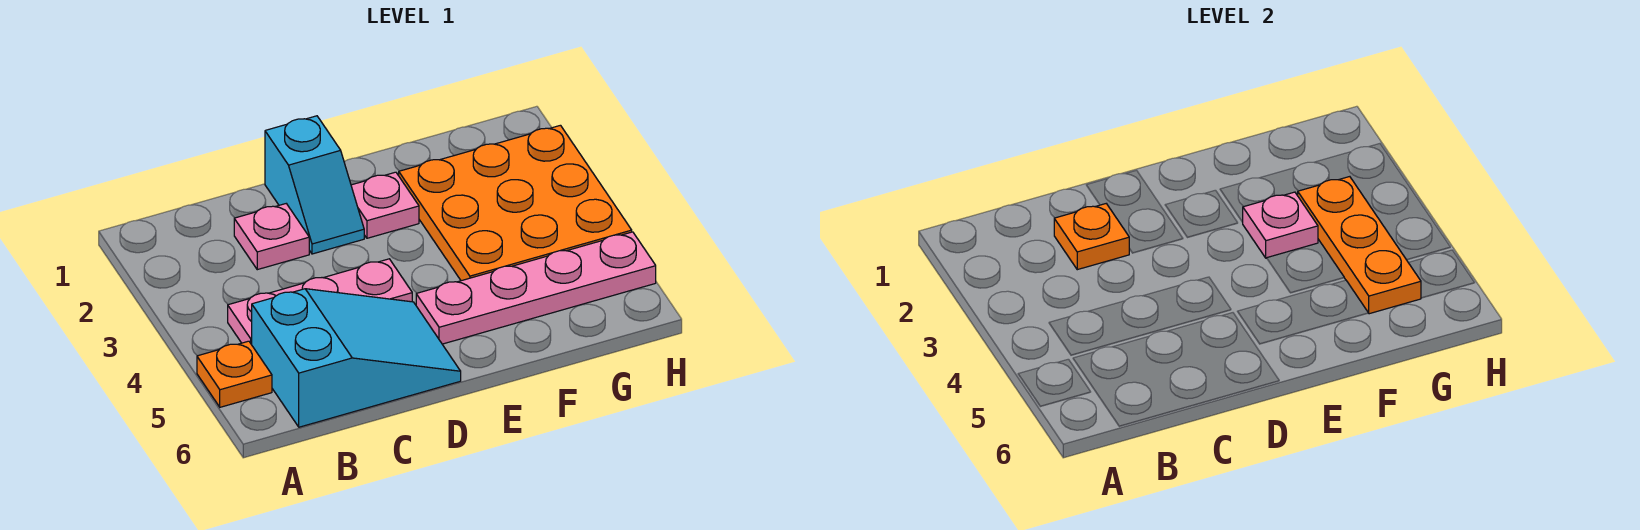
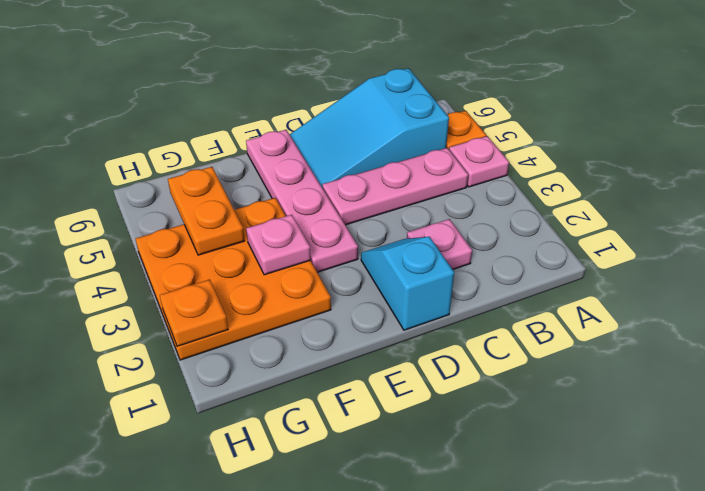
orange 1x1 plate [1054,204,1129,270] -> orange 1x1 plate moved to [160,279,228,346]
pink 1x1 plate [351,172,419,238] -> pink 1x1 plate moved to [449,136,509,187]
pink 1x4 plate [416,232,656,344] -> pink 1x4 plate turned to [246,130,358,272]
orange 1x3 plate [1298,177,1421,314] -> orange 1x2 plate [168,167,245,255]

